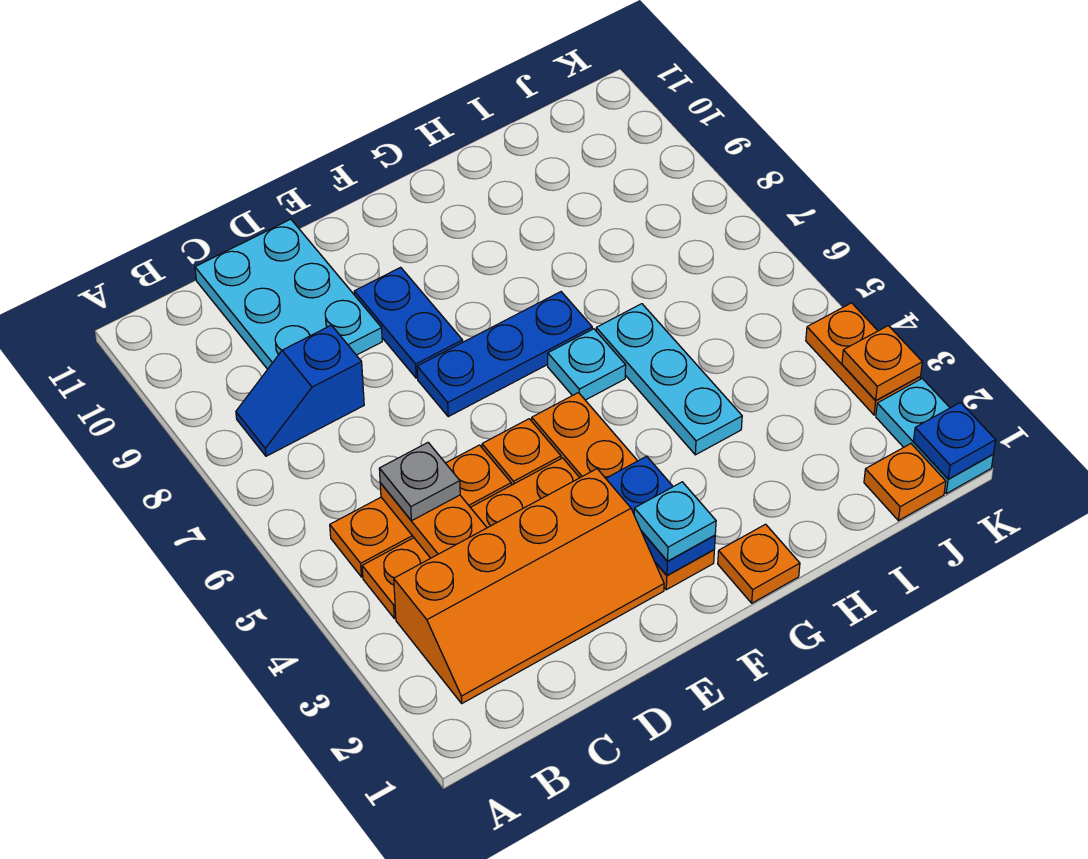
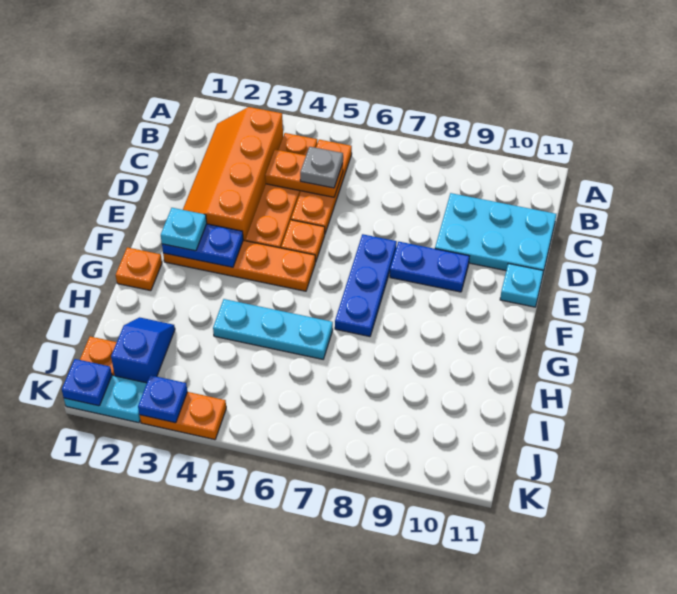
blue 1x2 slope [236,325,364,456] -> blue 1x2 slope moved to [111,317,175,383]
cyan 1x1 plate [548,329,626,400] -> cyan 1x1 plate moved to [500,264,543,307]
orange 1x1 plate [842,326,922,400] -> blue 1x1 plate [138,375,187,423]

